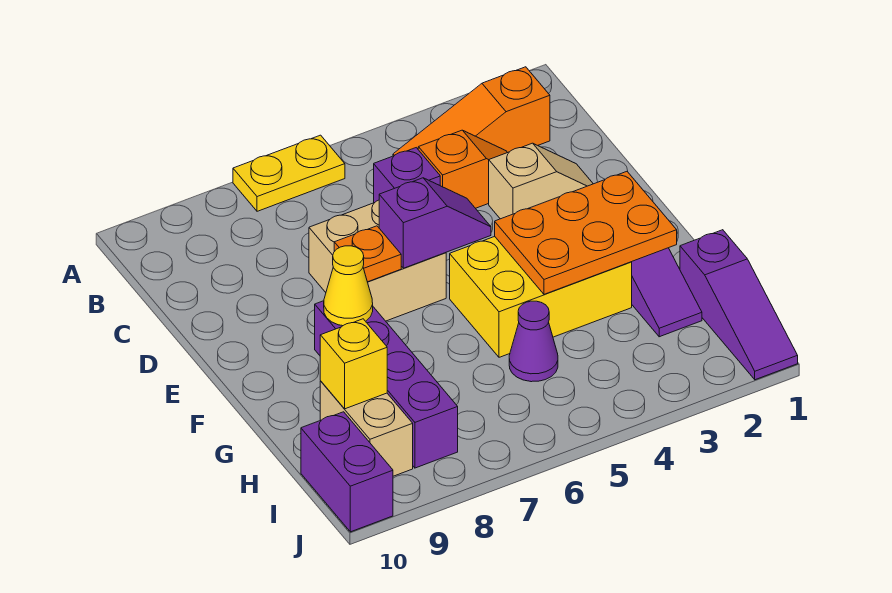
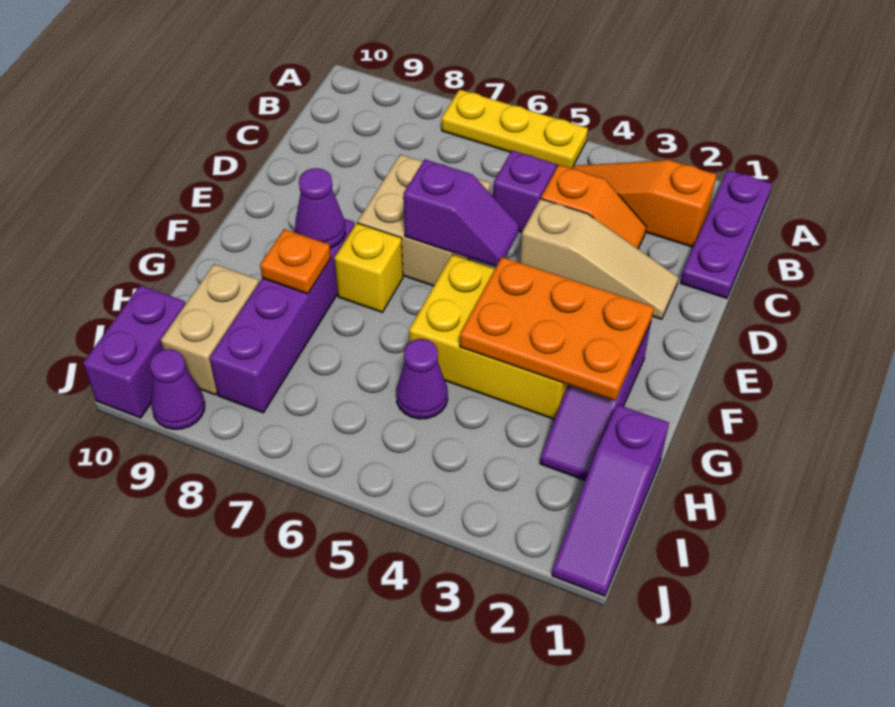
none -> purple 1x3 plate [681,170,772,298]
yellow 1x2 plate [233,135,345,211] -> yellow 1x3 plate [442,90,588,168]
tan 1x2 slope [489,143,593,219] -> tan 1x3 slope [520,199,679,319]
orange 1x1 plate [334,226,401,282] -> orange 1x1 plate moved to [260,229,331,294]
yellow 1x1 cone [324,246,373,326] -> purple 1x1 cone [295,168,345,248]
yellow 1x1 brick [320,319,387,409] -> yellow 1x1 brick moved to [334,223,403,312]
none -> purple 1x1 cone [150,349,205,429]

